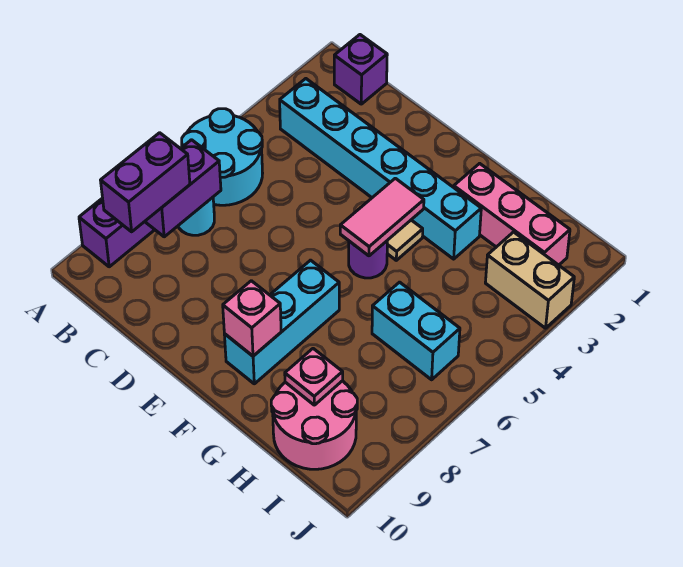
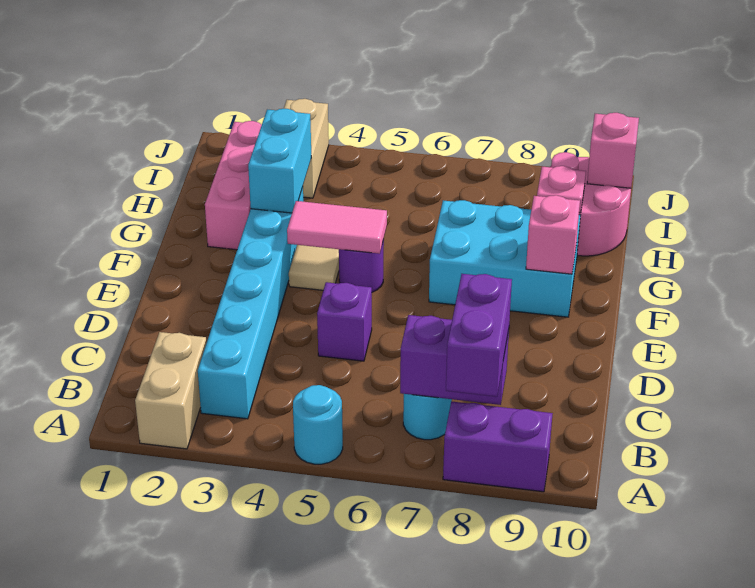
none -> tan 1x2 brick [135,332,206,449]
cyan 2x2 round brick [182,109,263,205] -> cyan 1x1 round brick [293,385,343,464]
purple 1x1 brick [334,35,387,104] -> purple 1x1 brick moved to [317,282,372,361]
purple 1x2 brick [101,133,190,232] -> purple 1x2 brick turned to [446,274,512,397]
cyan 1x3 brick [224,260,339,384] -> cyan 2x3 brick [429,200,580,317]
cyan 1x2 brick [372,282,460,380] -> cyan 1x2 brick moved to [248,109,311,213]
none -> pink 1x1 brick [587,113,639,188]

